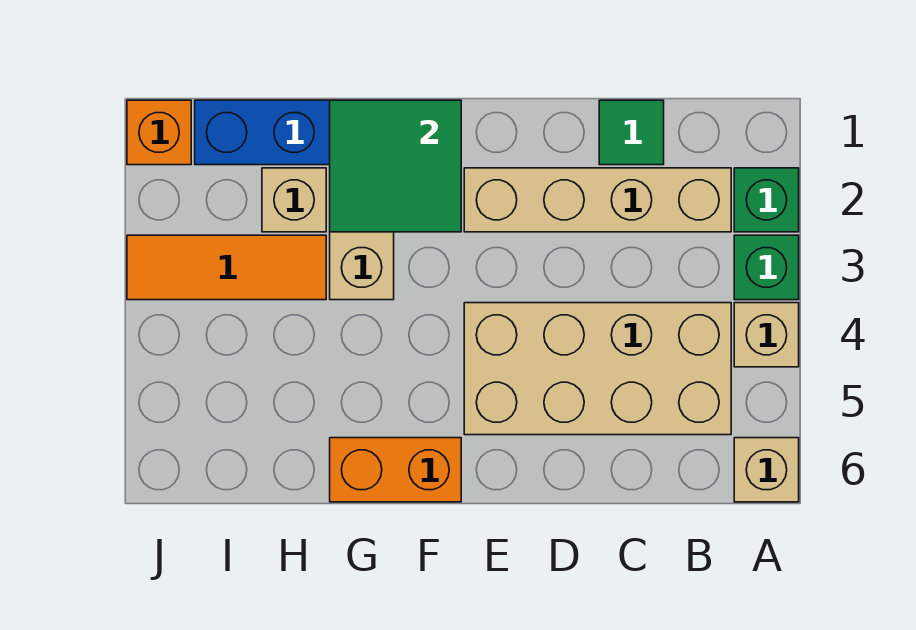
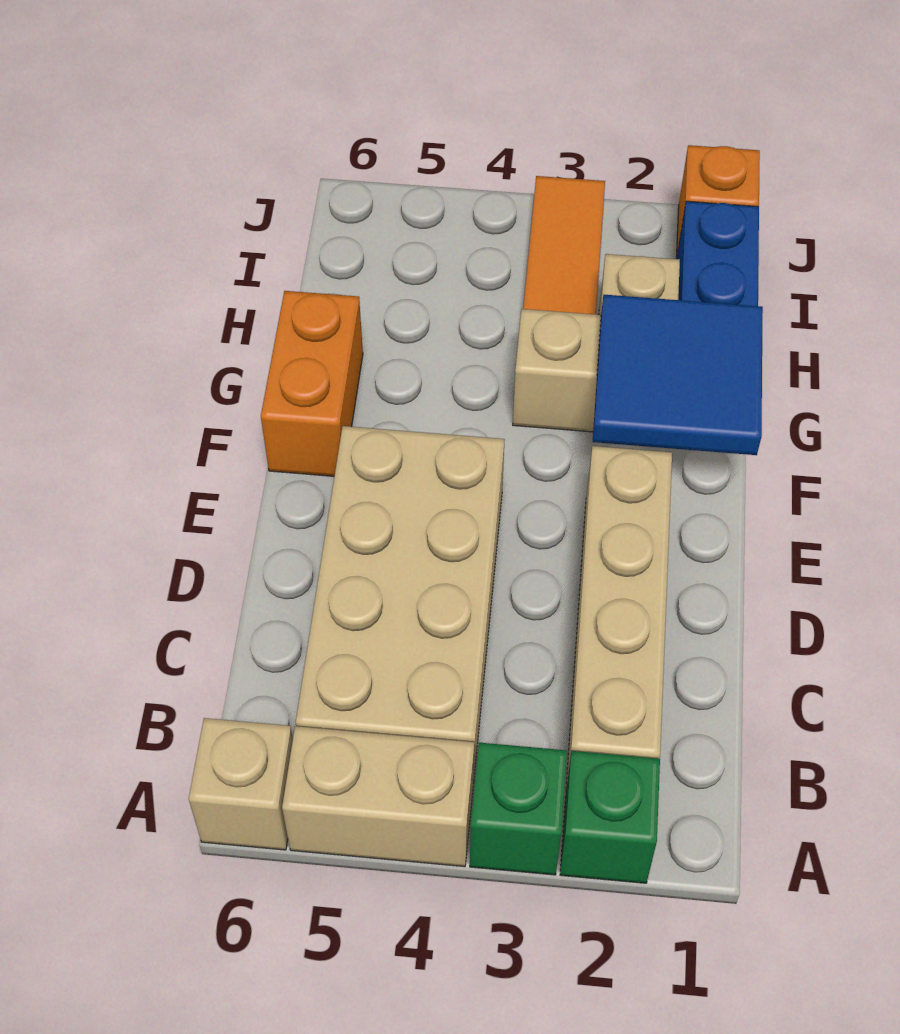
tan 1x1 brick [734,303,799,367] -> tan 1x2 brick [282,726,474,867]
green 1x1 tile [599,100,664,165] -> none
green 2x2 tile [330,100,461,232] -> blue 2x2 tile [593,295,763,455]

